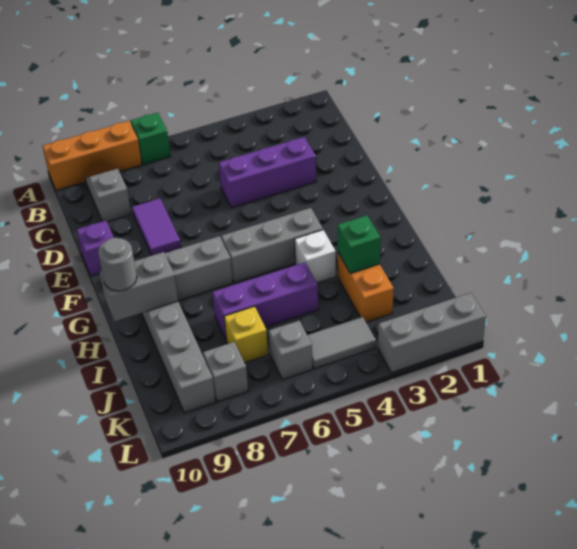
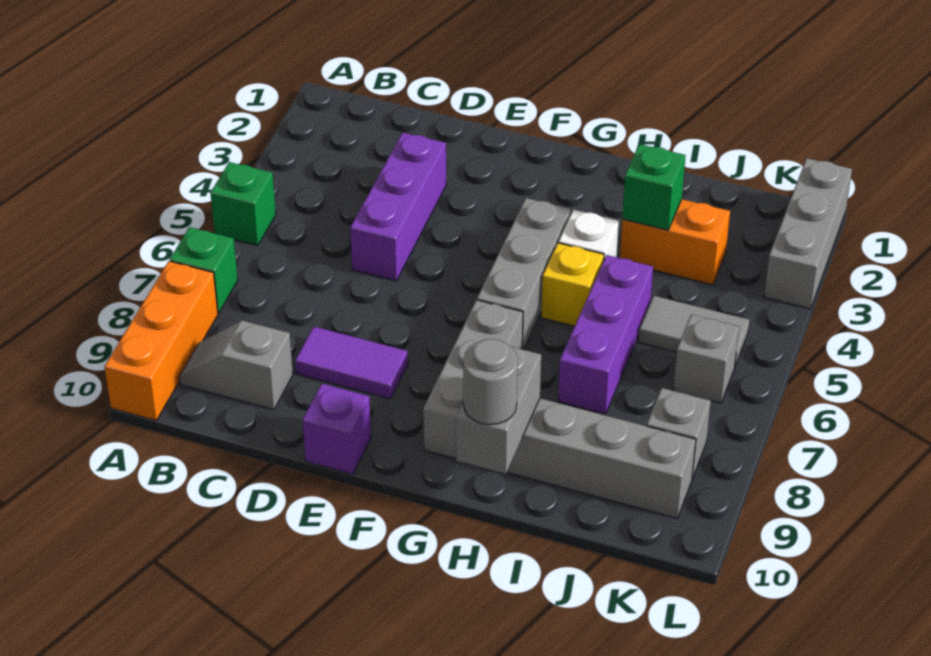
none -> green 1x1 brick [211,162,276,246]
yellow 1x1 brick [224,306,268,363] -> yellow 1x1 brick moved to [541,243,604,326]
grey 1x2 tile [307,317,376,369] -> grey 1x2 tile turned to [639,296,749,365]

